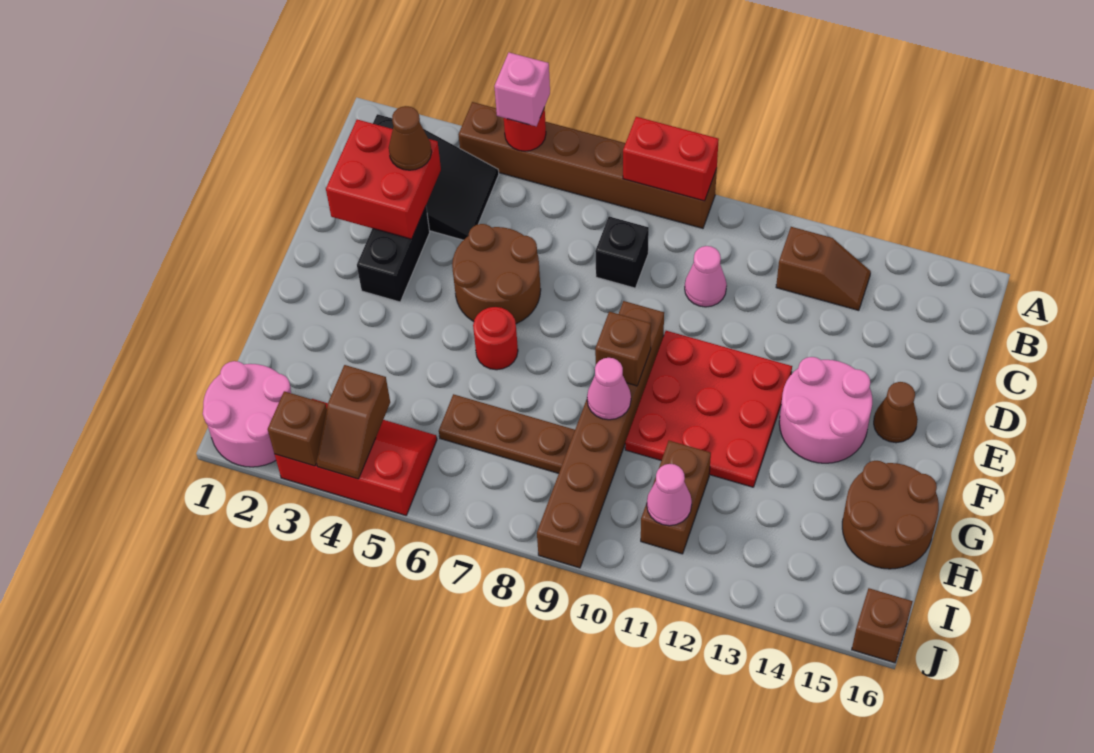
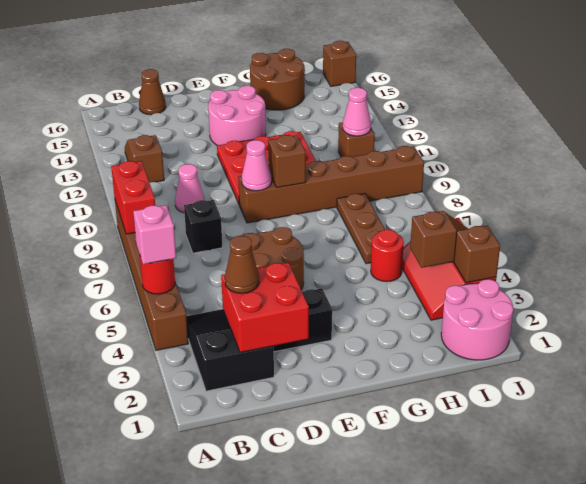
brown 1x1 cone [874,382,918,443] -> brown 1x1 cone moved to [139,69,166,115]
red 1x1 round brick [473,307,518,370] -> red 1x1 round brick moved to [371,230,404,282]
pink 1x1 cone [587,358,631,420] -> pink 1x1 cone moved to [242,140,272,191]
brown 1x2 brick [641,441,711,554] -> brown 1x1 brick [338,122,375,157]

